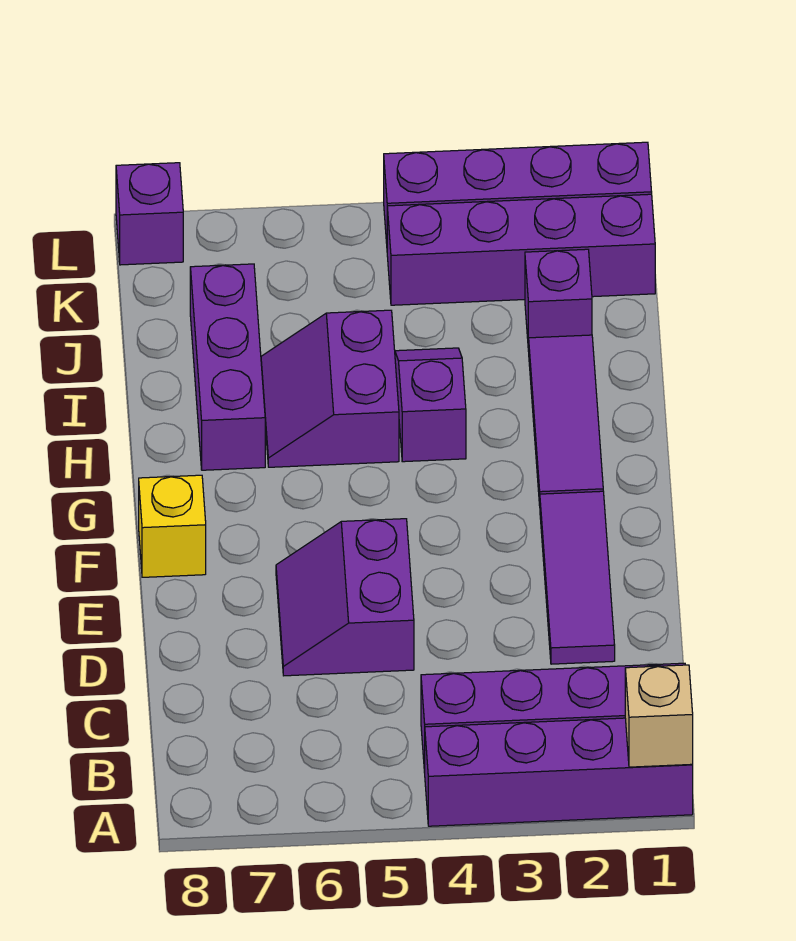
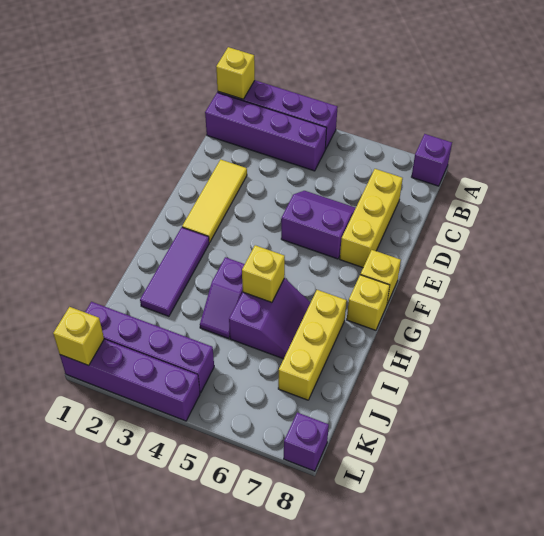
tan 1x1 brick [625,665,693,767] -> yellow 1x1 brick [216,47,255,99]
none -> yellow 1x3 brick [340,169,403,268]
purple 1x3 tile [540,491,615,664] -> yellow 1x3 tile [182,159,247,243]
purple 2x2 slope [276,519,414,676] -> purple 2x2 slope turned to [281,191,356,259]
none -> yellow 1x1 brick [347,275,390,330]
none -> yellow 1x1 brick [242,245,285,302]
purple 1x3 brick [190,264,265,470] -> yellow 1x3 brick [278,290,347,400]
purple 1x1 brick [525,249,592,351] -> purple 1x1 brick moved to [412,134,452,186]
none -> yellow 1x1 brick [53,307,104,365]

